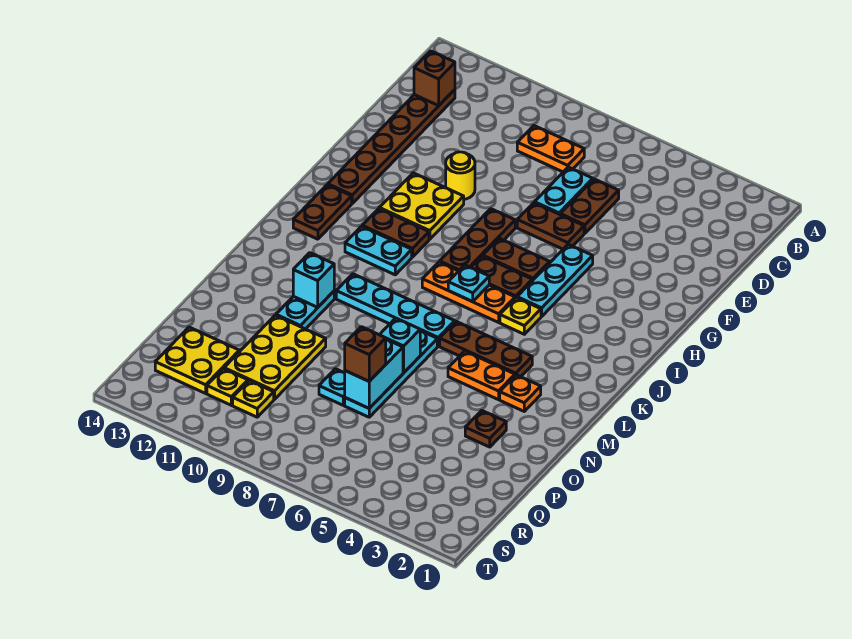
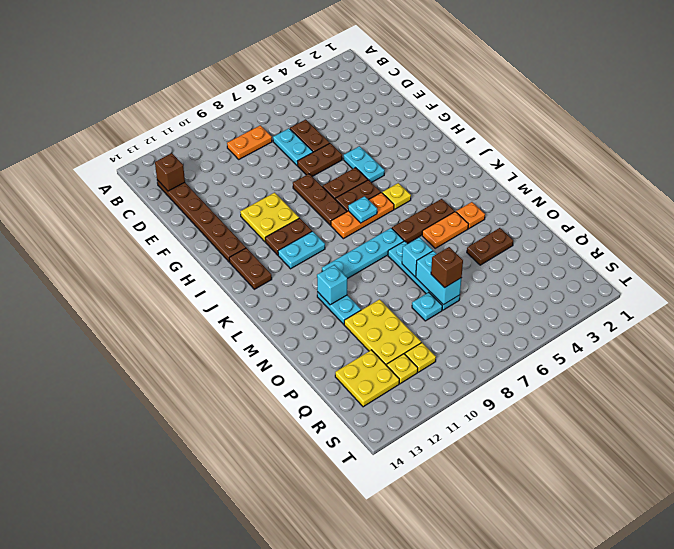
yellow 1x1 round brick [446,152,475,199] -> none
cyan 1x3 plate [517,244,593,316] -> cyan 1x2 plate [344,146,385,183]
brown 1x1 plate [465,410,506,447] -> brown 1x2 plate [467,228,513,265]

